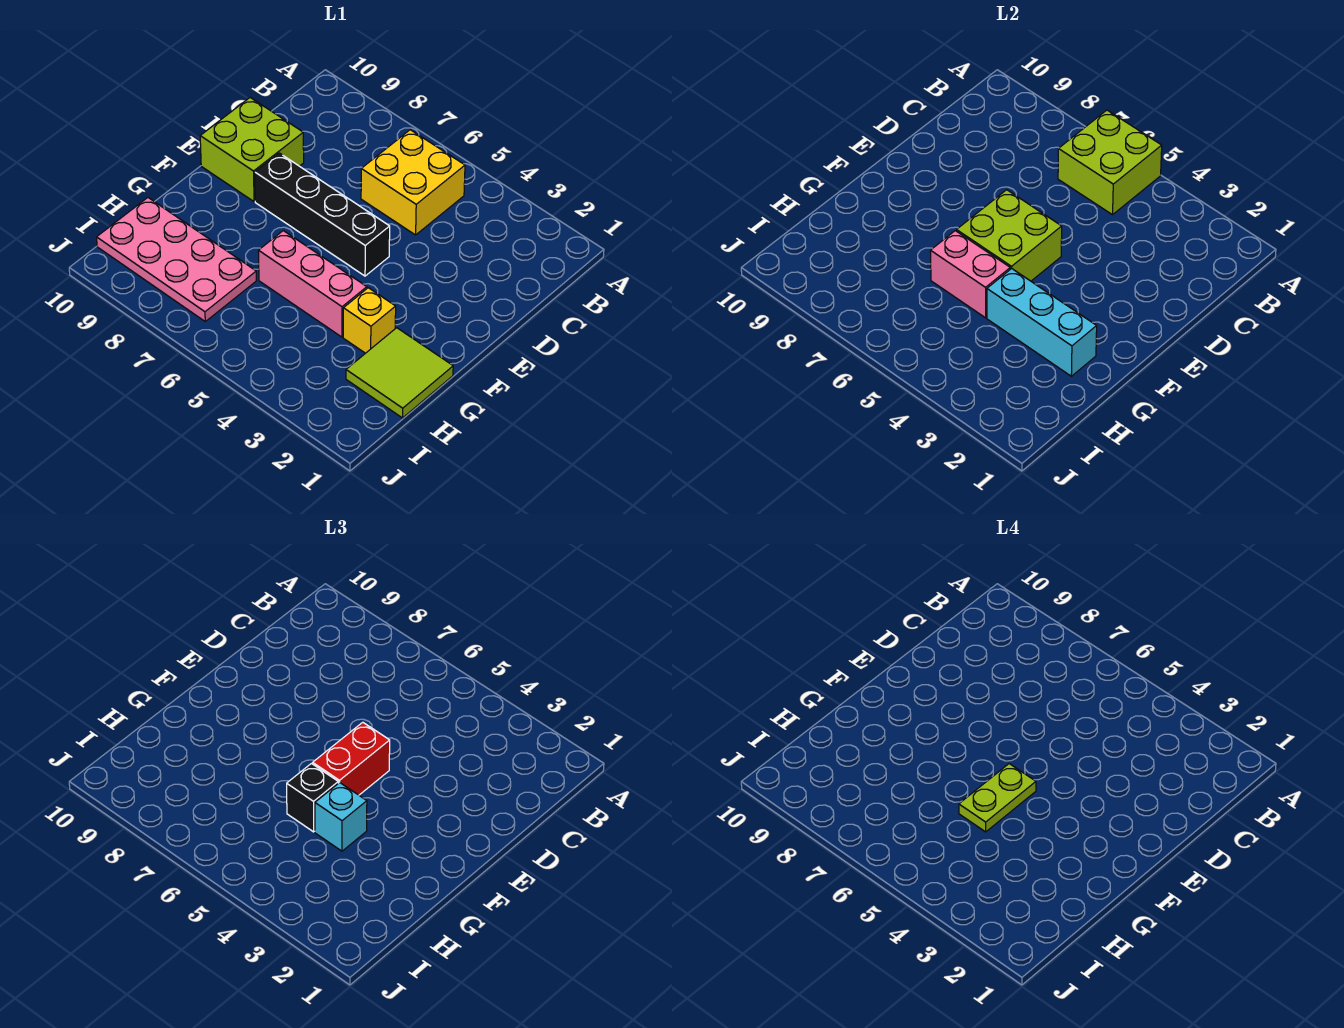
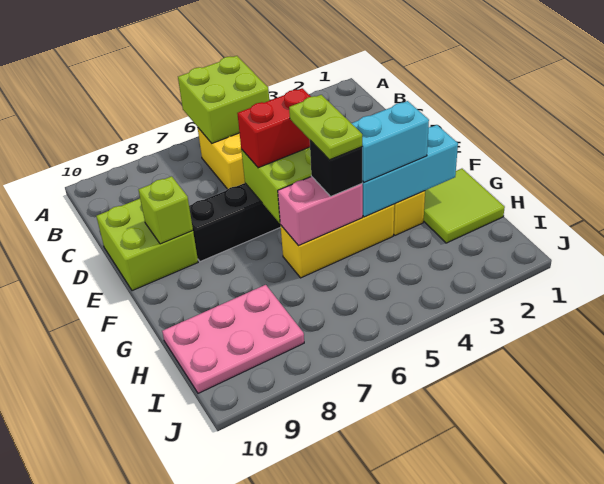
red 1x2 brick [313,722,390,795] -> red 1x2 brick turned to [237,88,311,168]
none -> lime 1x1 brick [138,176,193,244]
pink 1x3 brick [258,231,367,337] -> yellow 1x3 brick [280,204,394,278]
cyan 1x1 brick [315,783,367,851] -> cyan 1x2 brick [351,101,429,183]
pink 2x4 plate [97,198,256,321] -> pink 2x3 plate [162,285,304,393]

